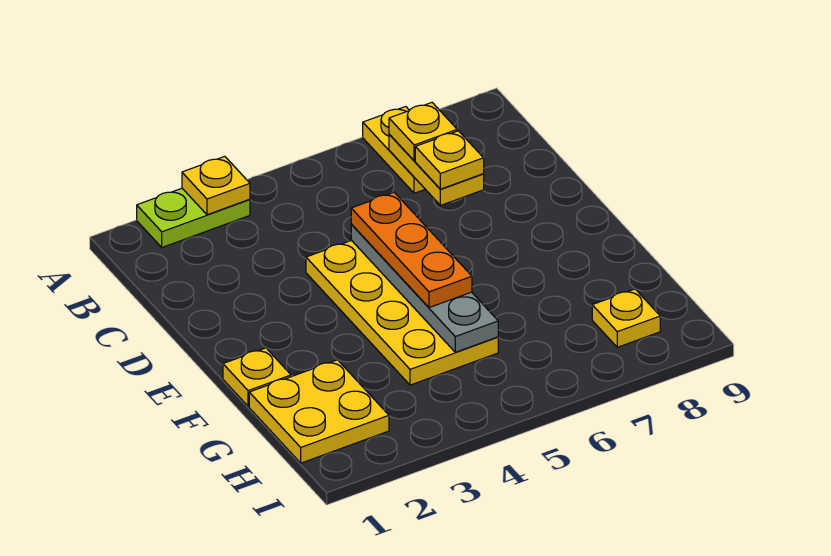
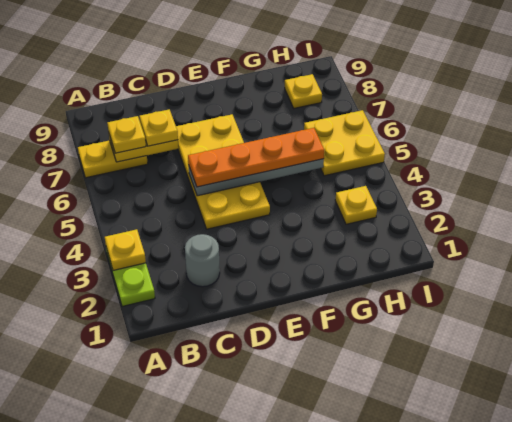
none -> grey 1x1 round brick [185,234,220,287]
yellow 2x4 plate [306,240,498,385] -> yellow 2x4 plate turned to [176,114,270,229]
orange 1x3 plate [351,192,472,308] -> orange 1x4 plate [188,128,324,187]
yellow 1x1 plate [223,348,291,406] -> yellow 1x1 plate moved to [335,186,377,224]
yellow 2x2 plate [249,360,389,463] -> yellow 2x2 plate moved to [304,110,385,176]

